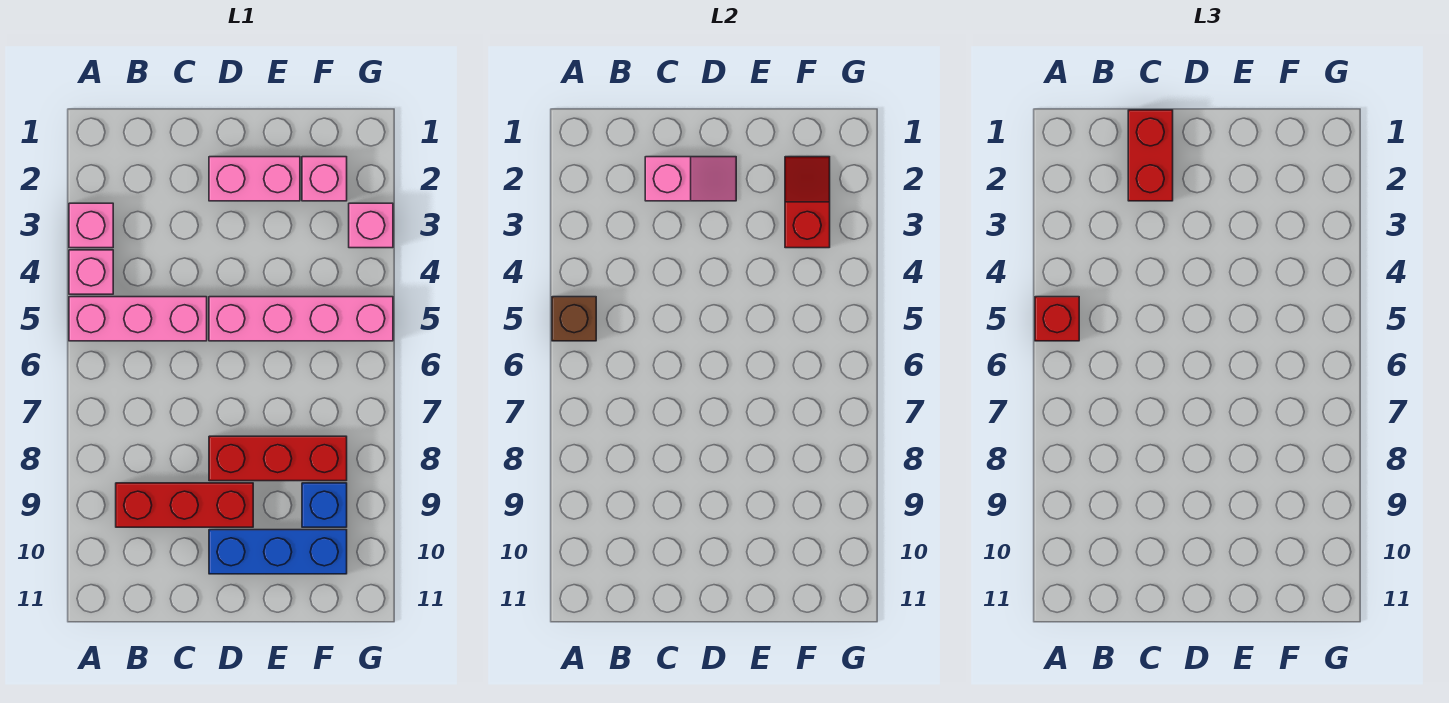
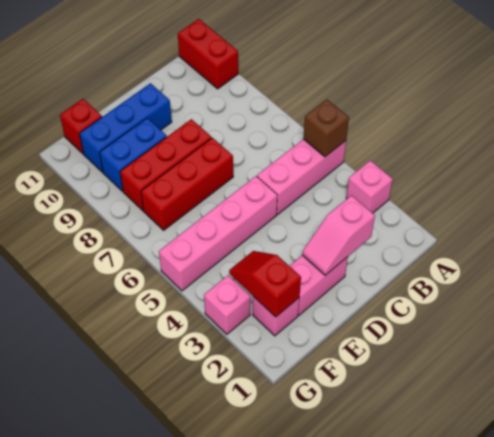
pink 1x1 brick [69,250,113,294] -> none
red 1x1 brick [1035,297,1079,341] -> red 1x1 brick moved to [60,99,102,154]
red 1x3 brick [116,483,253,527] -> red 1x3 brick moved to [141,138,233,230]
red 1x2 brick [1128,110,1173,201] -> red 1x2 brick moved to [178,19,238,89]
red 1x2 slope [785,157,830,248] -> red 1x2 slope turned to [229,251,301,317]
blue 1x1 brick [302,483,347,527] -> blue 1x2 brick [100,118,167,191]

